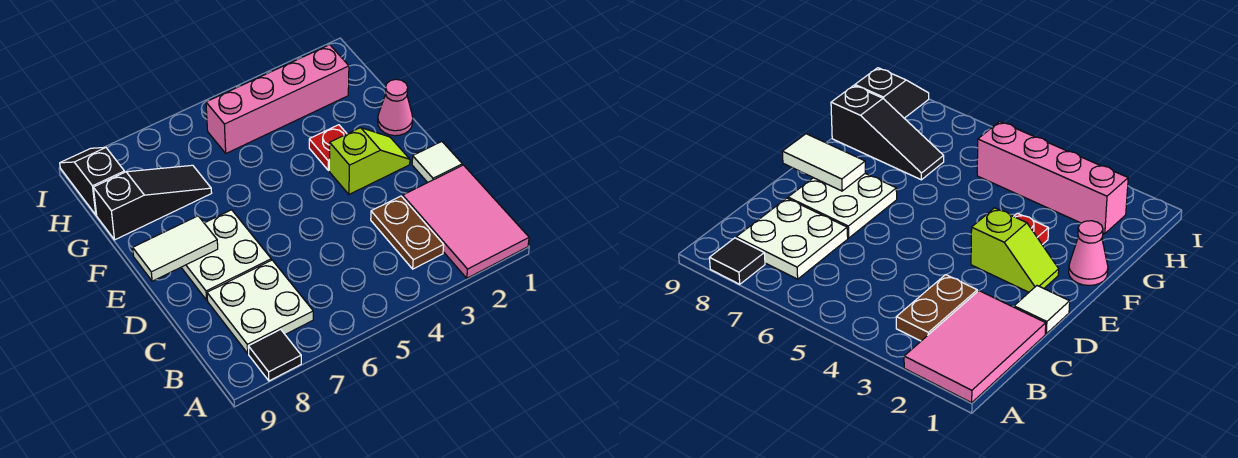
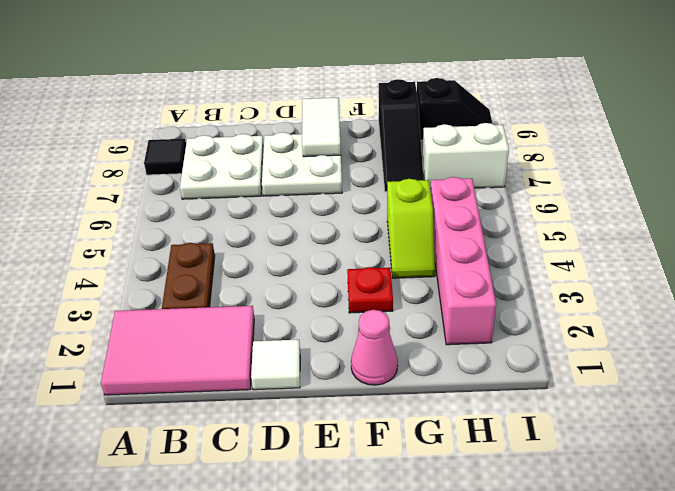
brown 1x2 plate [371,196,444,269] -> brown 1x2 plate turned to [162,243,215,309]
lime 1x2 slope [329,128,410,194] -> lime 1x2 slope moved to [387,179,435,278]
none -> white 1x2 brick [422,123,509,190]

